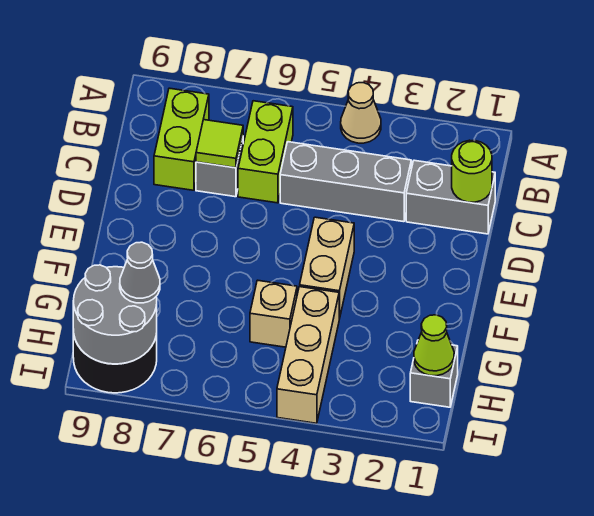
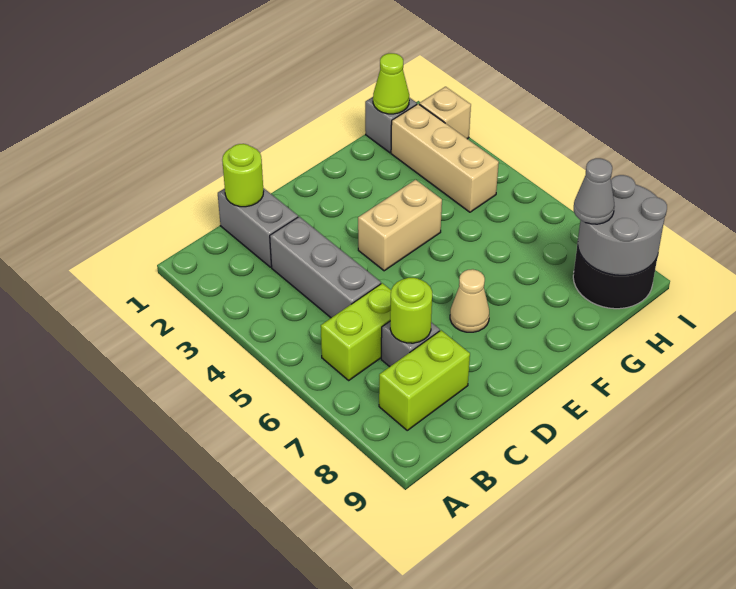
tan 1x1 cone [341,83,381,143] -> tan 1x1 cone moved to [450,269,489,332]
lime 1x1 tile [196,120,243,168] -> lime 1x1 round brick [390,278,432,343]
tan 1x3 brick [277,287,339,423] -> tan 1x3 brick turned to [391,104,499,212]
tan 1x1 brick [250,280,297,347] -> tan 1x1 brick moved to [419,87,471,139]

